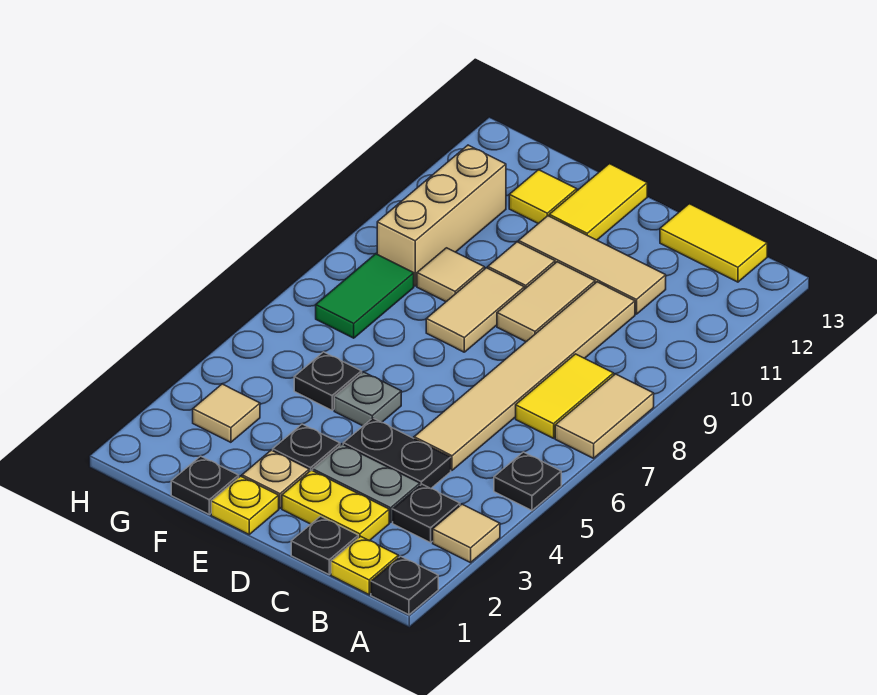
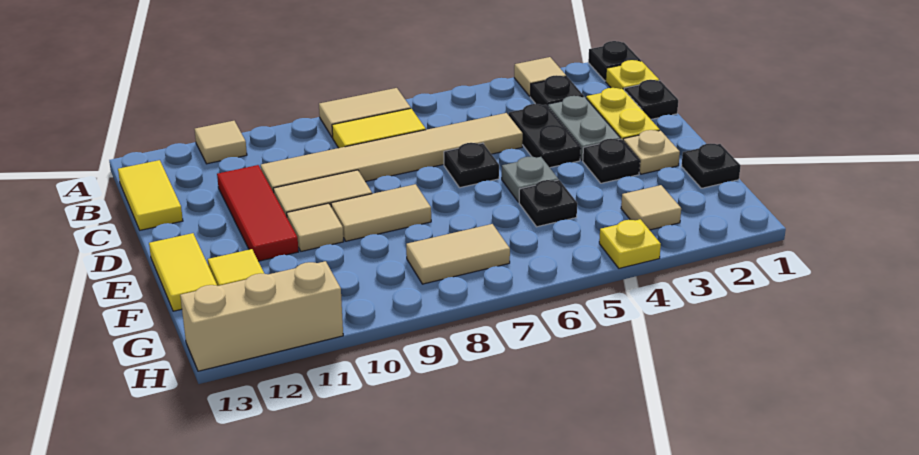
black 1x1 plate [494,452,561,510] -> black 1x1 plate moved to [444,143,499,188]
tan 1x3 tile [519,216,666,314] -> red 1x3 tile [217,165,299,261]
yellow 1x1 plate [211,476,279,534] -> yellow 1x1 plate moved to [599,219,661,268]
yellow 1x2 tile [549,164,647,240] -> yellow 1x2 tile turned to [149,233,217,311]
tan 1x1 tile [417,248,484,302] -> tan 1x1 tile moved to [195,121,247,164]
green 1x2 tile [316,254,414,338] -> tan 1x2 tile [406,224,510,284]
tan 1x3 brick [377,145,506,286] -> tan 1x3 brick moved to [180,261,343,371]

